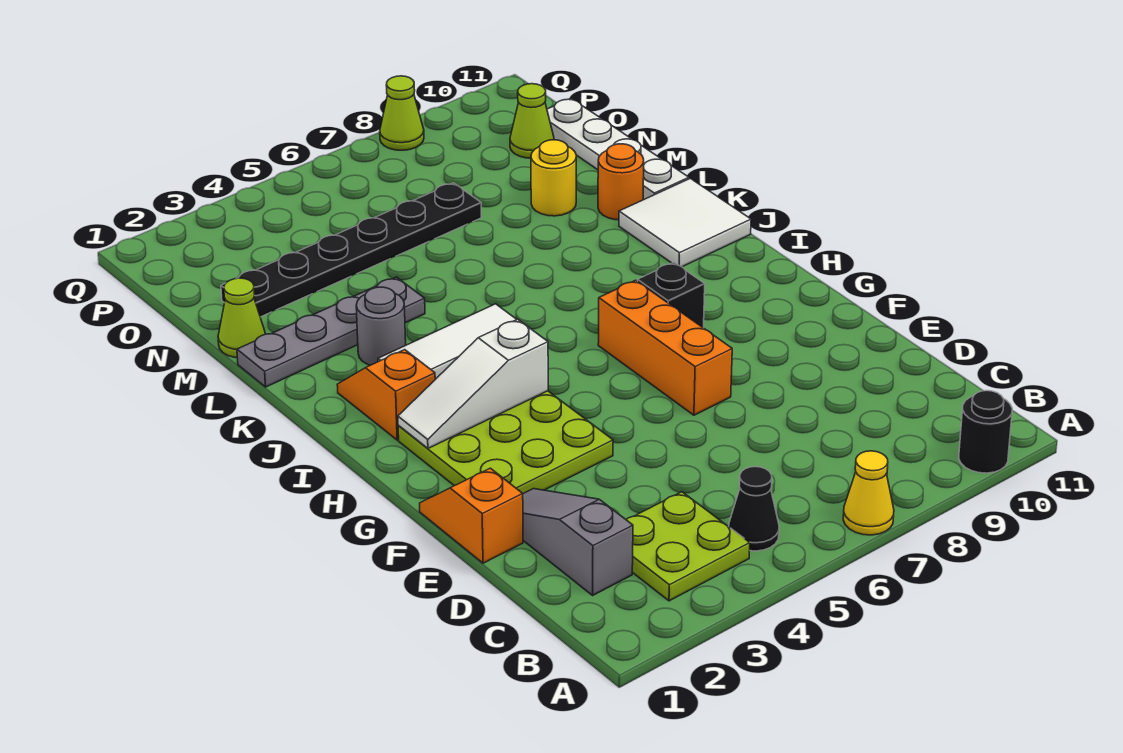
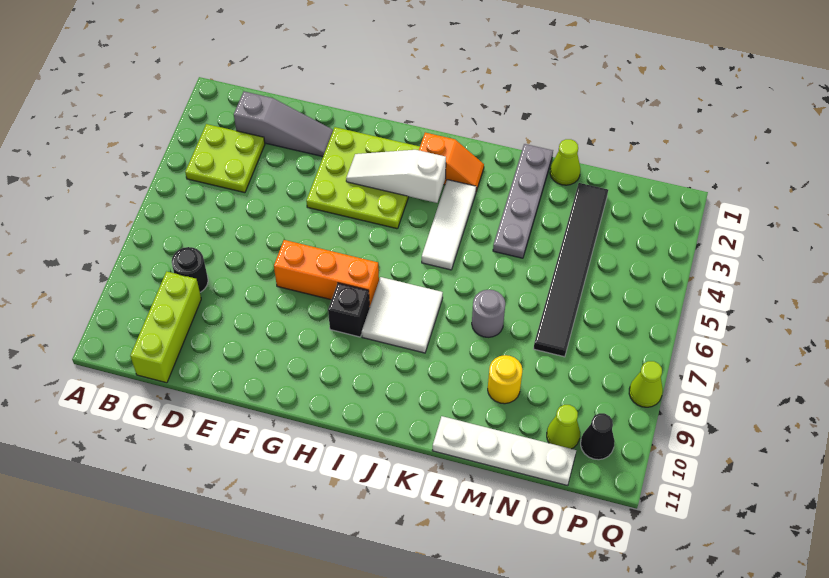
yellow 1x1 cone [843,451,894,535] -> none
black 1x1 round brick [959,391,1012,473] -> black 1x1 round brick moved to [172,247,208,292]
black 1x1 cone [729,467,779,551] -> black 1x1 cone moved to [581,413,615,460]
none -> lime 1x3 brick [130,271,201,383]
orange 1x2 slope [420,468,523,563] -> none
white 1x3 slope [398,319,548,448] -> white 1x3 slope turned to [346,150,446,203]
white 2x2 tile [619,178,751,267] -> white 2x2 tile moved to [362,277,443,353]
grey 1x1 round brick [356,287,406,365] -> grey 1x1 round brick moved to [472,290,505,337]
orange 1x1 round brick [598,144,644,220] -> none
black 1x6 plate [221,183,481,317] -> black 1x6 tile [534,183,608,357]

